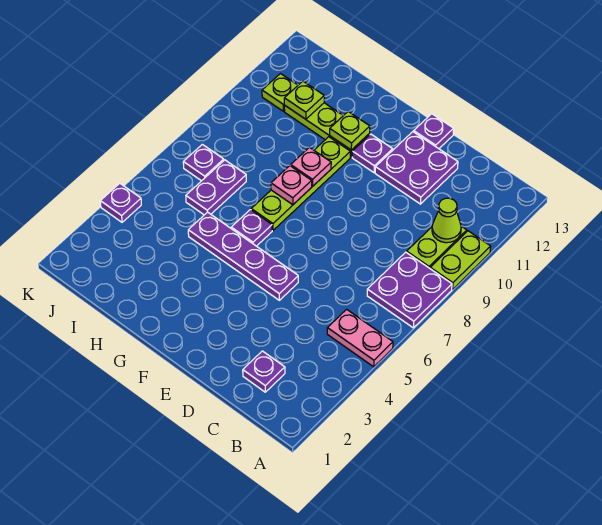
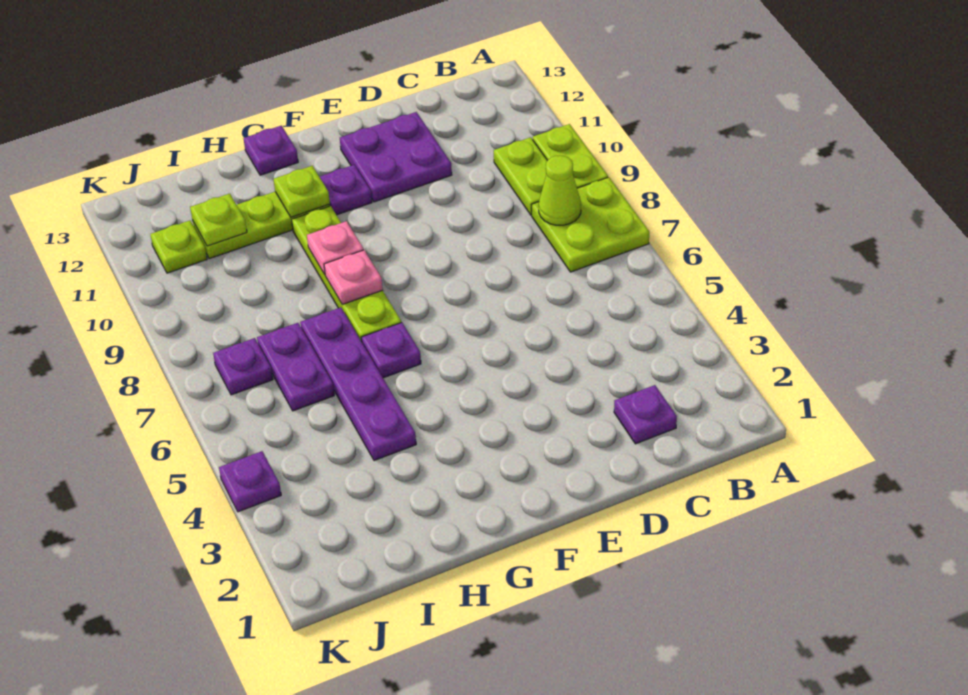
pink 1x2 plate [327,309,393,367] -> none
purple 2x2 plate [367,252,452,328] -> lime 2x2 plate [532,177,649,272]
lime 1x1 cone [432,198,461,243] -> lime 1x1 cone moved to [539,155,581,225]
purple 1x4 plate [188,212,298,300] -> purple 1x4 plate turned to [300,307,416,461]
purple 1x1 plate [414,114,454,149] -> purple 1x1 plate moved to [244,126,298,175]

